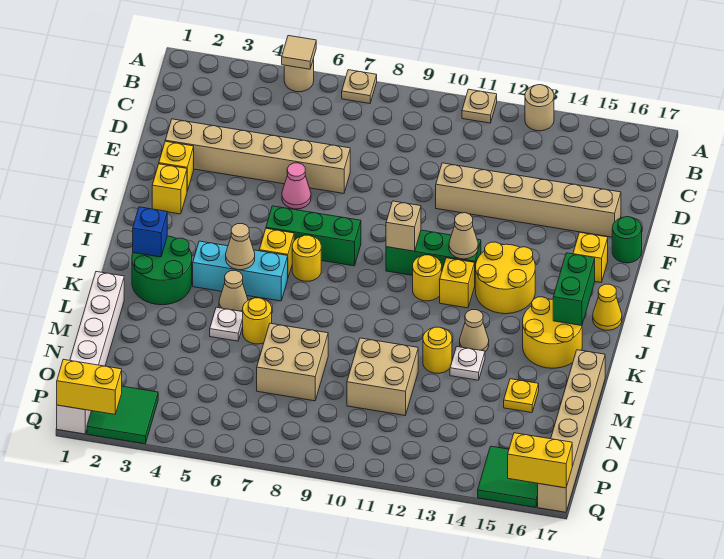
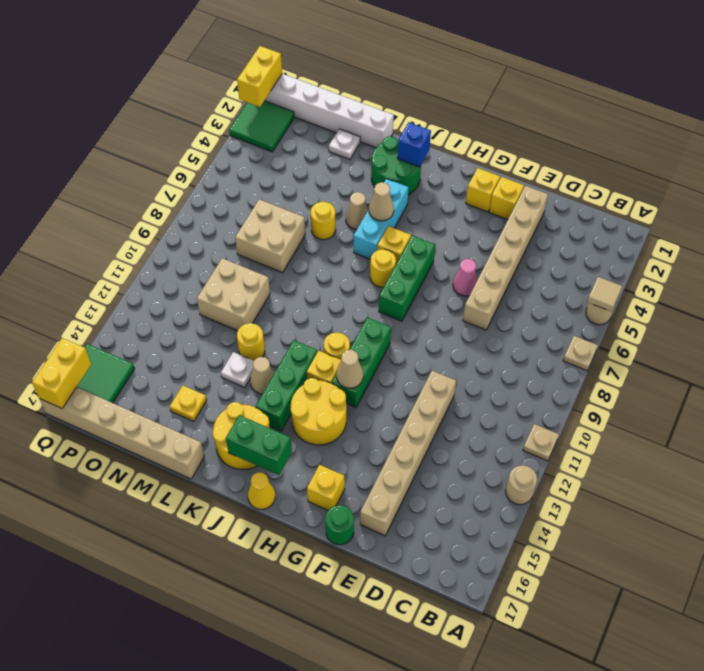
tan 1x1 brick [386,201,421,251] -> none
none -> green 1x3 brick [256,340,317,431]
white 1x1 plate [210,307,243,341] -> white 1x1 plate moved to [329,129,360,159]

